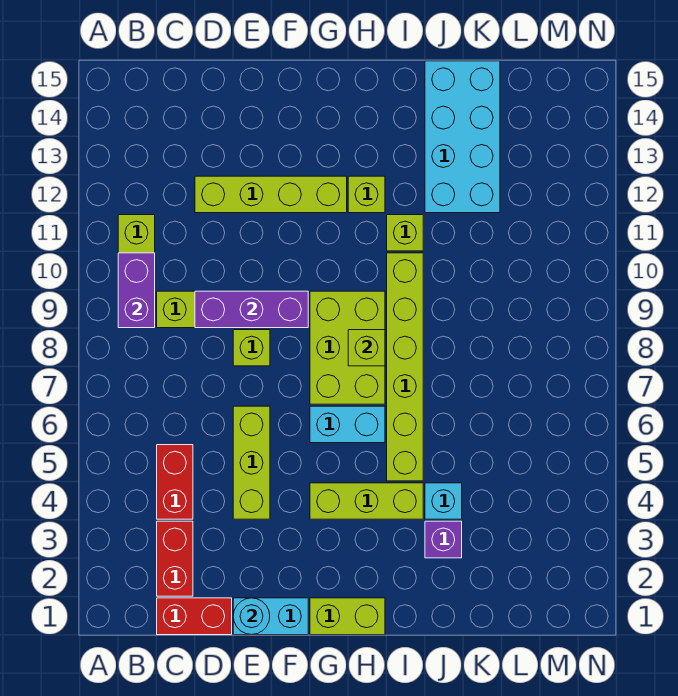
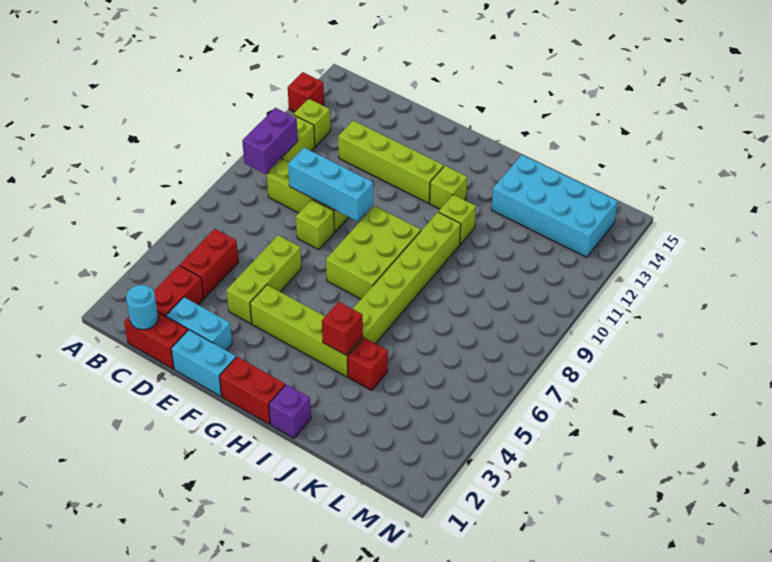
none -> red 1x1 brick [288,72,324,112]
purple 1x3 brick [195,291,308,328] -> cyan 1x3 brick [288,147,373,222]
cyan 1x1 round brick [233,598,270,635] -> cyan 1x1 round brick moved to [126,285,158,330]
lime 1x2 brick [310,598,385,635] -> red 1x2 brick [219,357,285,424]
lime 1x3 brick [310,483,423,519] -> lime 1x4 brick [250,285,363,377]
cyan 1x2 brick [310,406,385,443] -> cyan 1x2 brick moved to [166,297,232,350]
lime 1x1 brick [348,330,385,366] -> lime 1x1 brick moved to [294,99,330,146]
none -> red 1x1 brick [322,302,363,355]
purple 1x1 brick [425,521,462,558] -> purple 1x1 brick moved to [269,384,311,438]
cyan 1x1 brick [425,483,462,519] -> red 1x1 brick [348,338,388,390]
cyan 2x4 brick [425,61,500,213] -> cyan 2x4 brick turned to [492,155,618,257]

